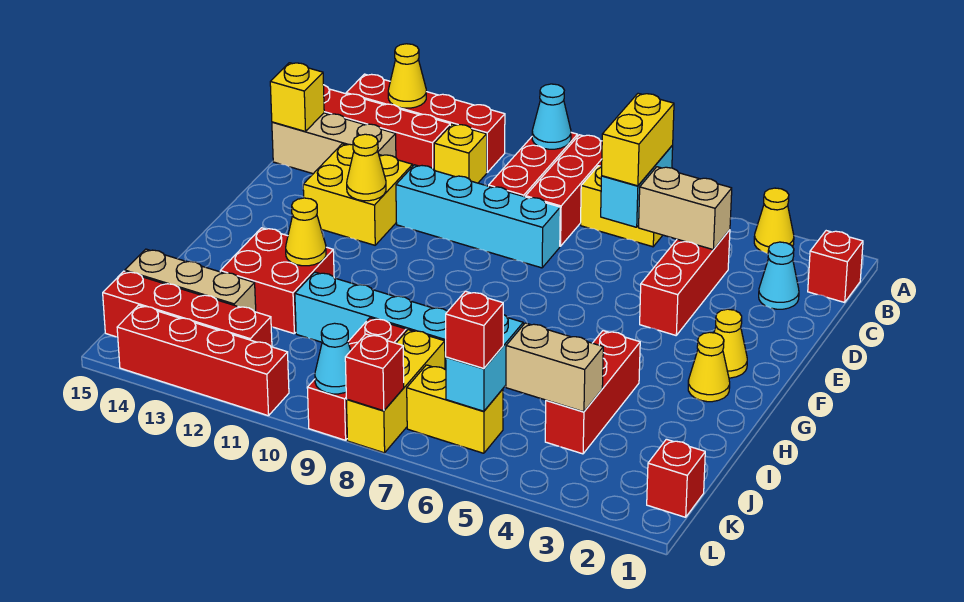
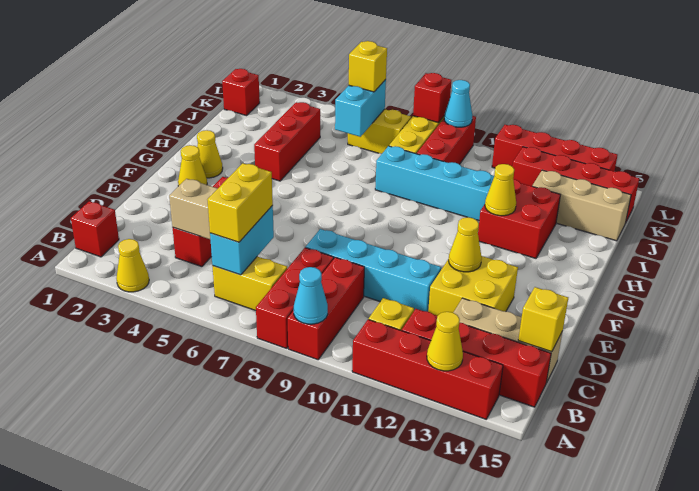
cyan 1x1 cone [759,242,799,309] -> none
tan 1x2 brick [506,323,603,412] -> none
red 1x1 brick [446,291,503,369] -> yellow 1x1 brick [349,41,387,92]

